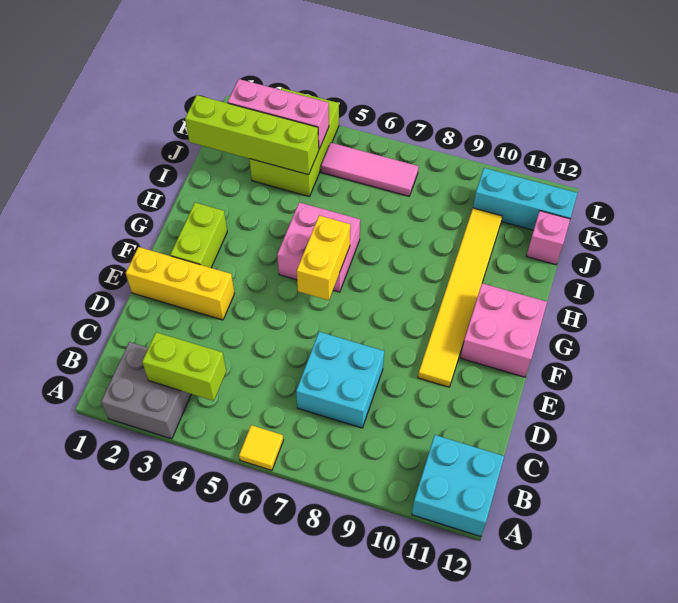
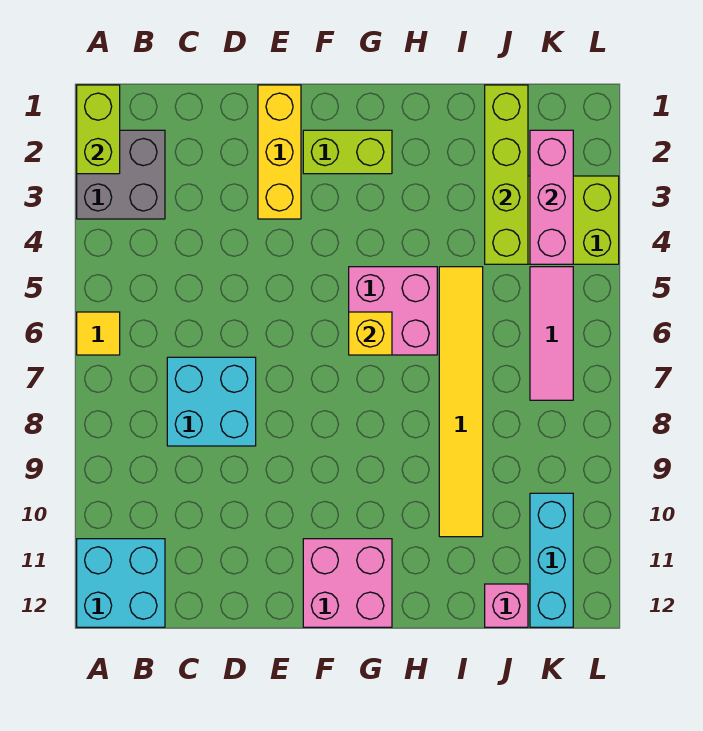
lime 1x2 brick [142,332,226,401] -> lime 1x2 brick moved to [77,85,120,174]
yellow 1x6 tile [418,208,502,387] -> yellow 1x6 tile turned to [439,267,483,537]
yellow 1x2 brick [297,216,350,300] -> yellow 1x1 brick [349,312,392,355]

